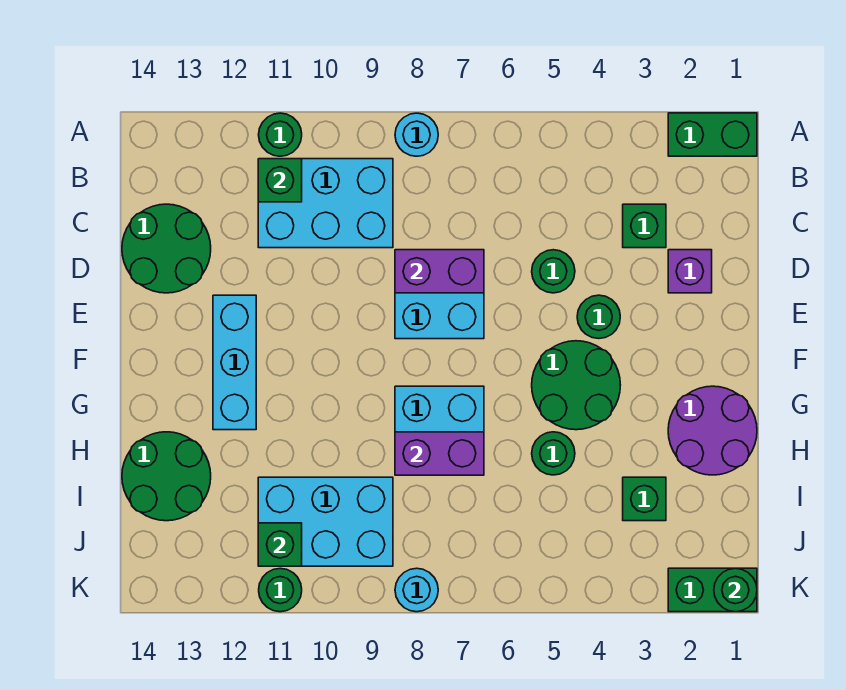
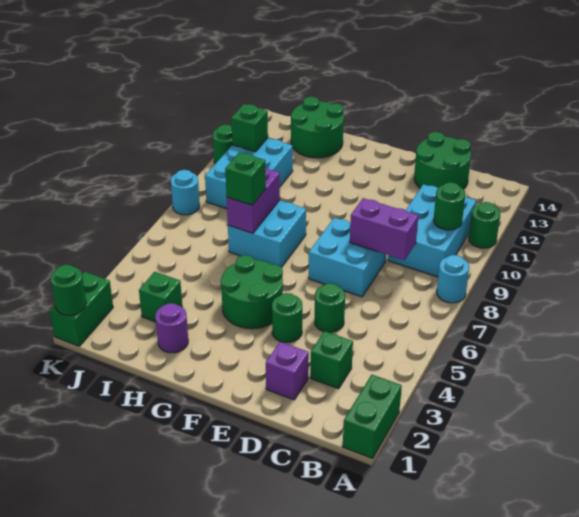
green 1x1 brick [258,159,302,202] -> green 1x1 brick moved to [225,152,266,205]
purple 1x2 brick [395,250,484,293] -> purple 1x2 brick turned to [350,198,418,260]
cyan 1x3 brick [213,295,256,430] -> none
purple 2x2 round brick [668,386,757,475] -> purple 1x1 round brick [155,303,188,353]
green 1x1 round brick [532,432,575,475] -> green 1x1 round brick moved to [434,182,465,230]

